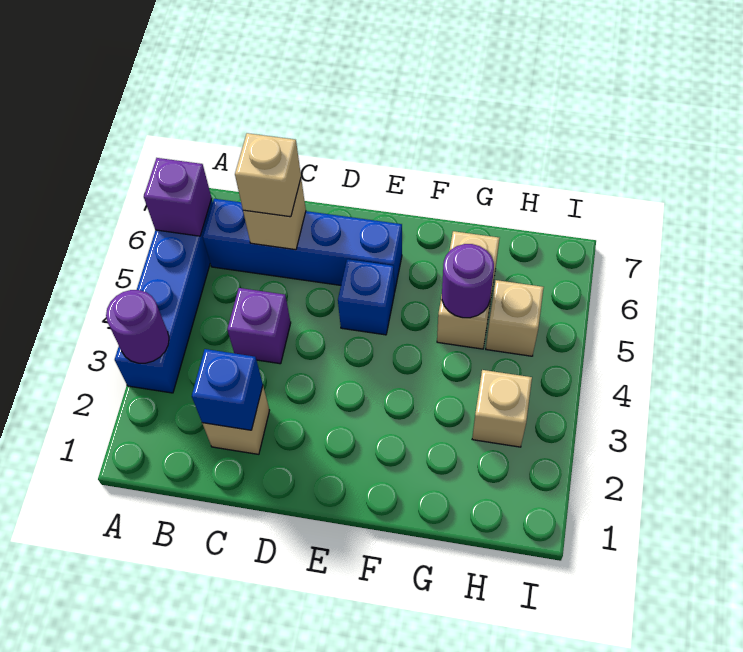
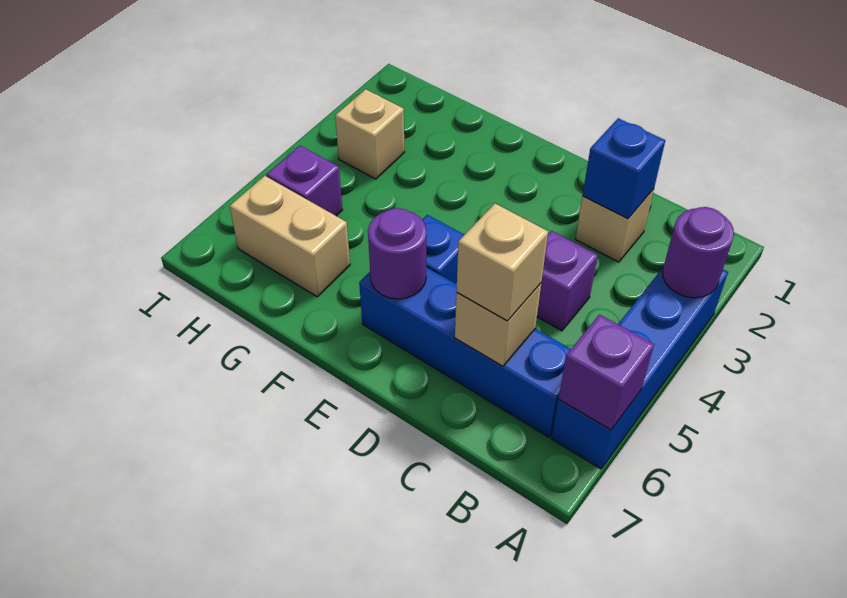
tan 1x2 brick [437,231,499,349] -> tan 1x2 brick turned to [230,176,350,297]
purple 1x1 round brick [442,244,494,318] -> purple 1x1 round brick moved to [368,208,426,299]
tan 1x1 brick [486,280,544,356] -> purple 1x1 brick [267,146,342,216]

